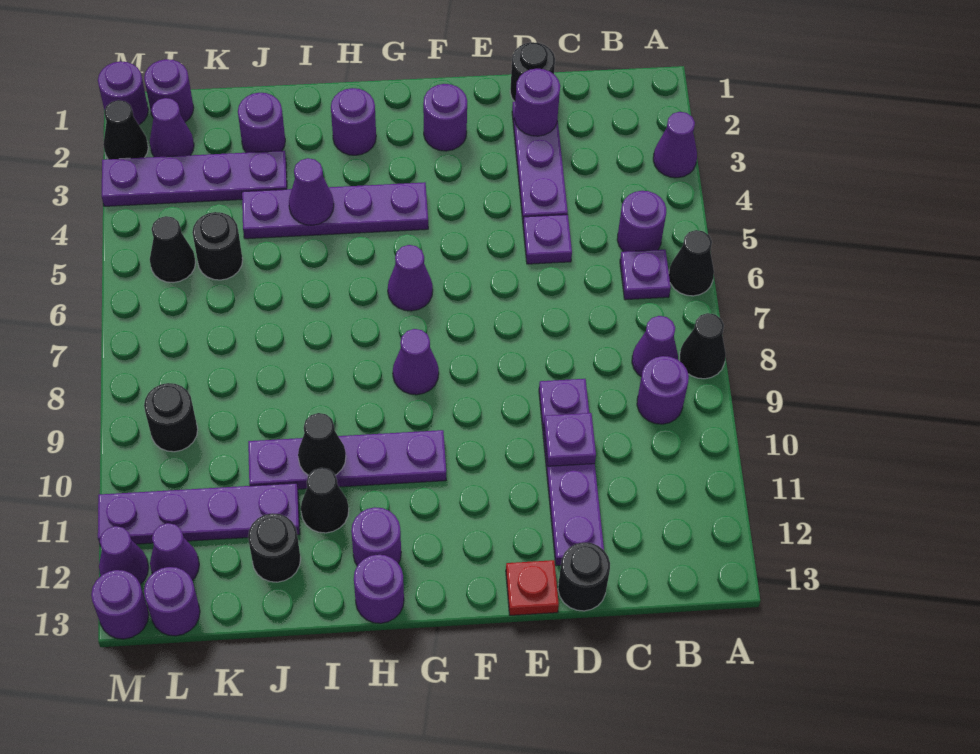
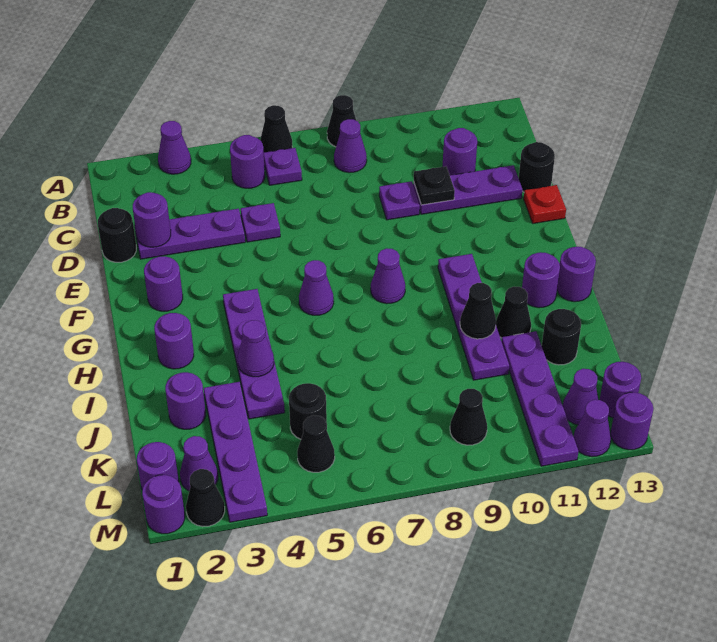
purple 1x1 round brick [637,356,689,424] -> purple 1x1 round brick moved to [443,128,477,175]
purple 1x1 plate [544,413,596,466] -> black 1x1 plate [414,166,455,205]
black 1x1 round brick [144,383,198,452] -> black 1x1 cone [450,389,487,445]

